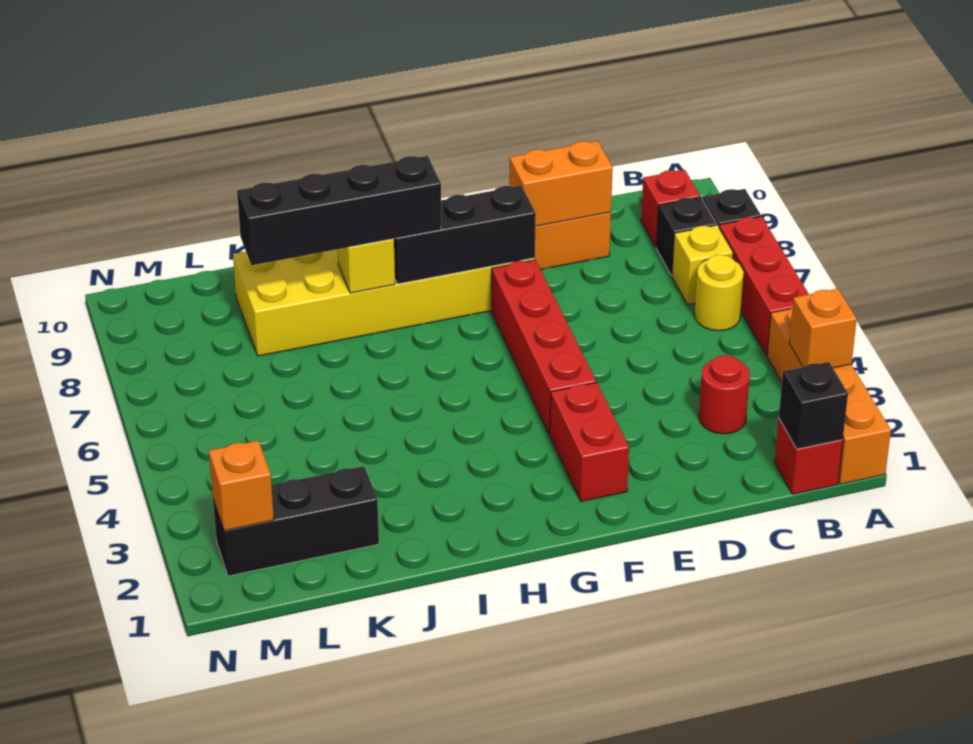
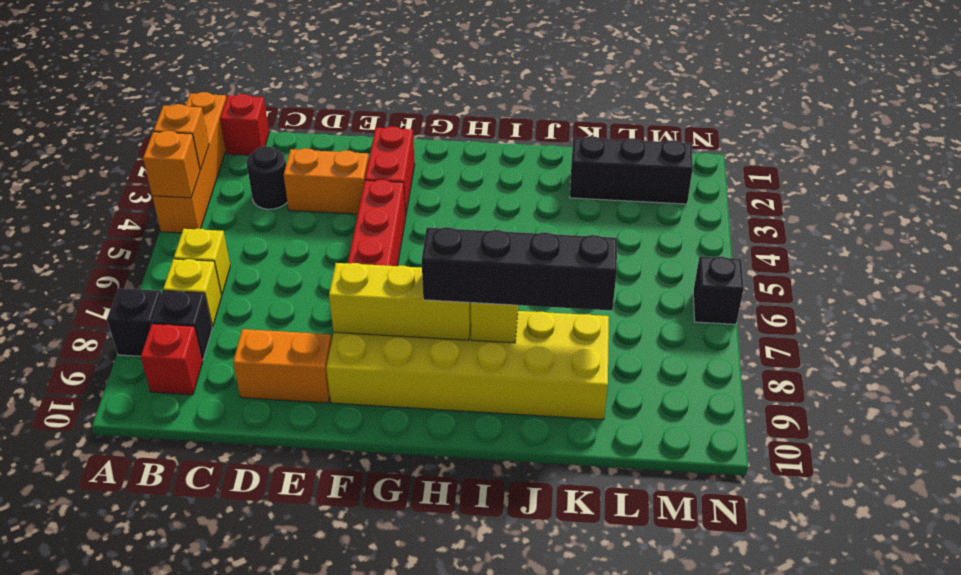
red 1x3 brick [719,217,808,355] -> none
black 1x1 brick [779,362,848,449] -> black 1x1 brick moved to [693,257,744,324]
yellow 1x1 round brick [695,255,744,331] -> yellow 1x1 brick [174,228,230,295]
red 1x1 round brick [699,355,750,434] -> black 1x1 round brick [247,146,287,209]
orange 1x2 brick [509,141,613,226] -> orange 1x2 brick moved to [284,148,369,214]
black 1x3 brick [394,185,536,284] -> yellow 1x3 brick [329,263,471,340]
orange 1x1 brick [209,440,274,531] -> orange 1x1 brick moved to [143,131,200,198]

